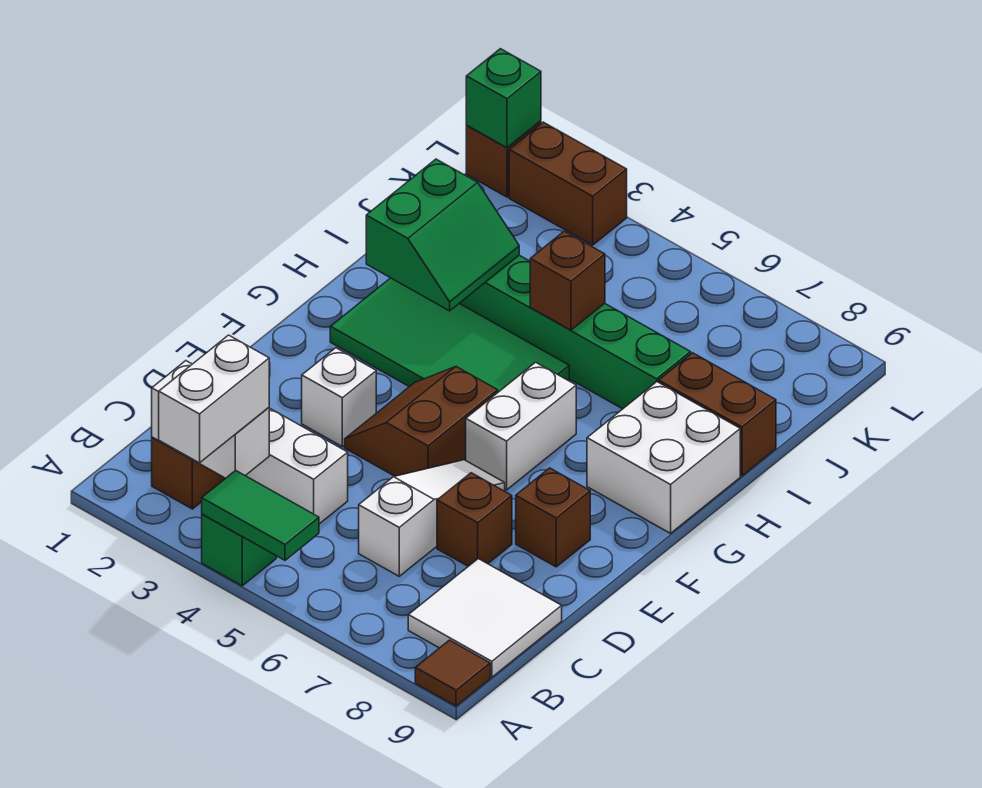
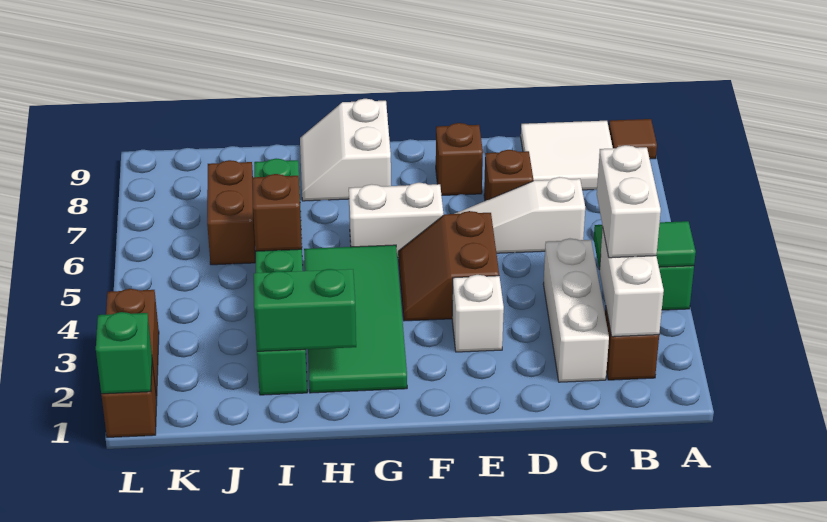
white 1x2 brick [159,335,269,463] -> white 1x2 brick turned to [597,145,661,258]
green 1x2 tile [202,470,319,560] -> green 1x2 tile turned to [594,221,696,269]
brown 2x2 slope [345,367,498,476] -> brown 2x2 slope turned to [398,211,499,321]
white 2x2 brick [587,382,740,533] -> white 2x2 slope [300,99,391,201]
brown 1x2 brick [659,353,776,476] -> brown 1x2 brick moved to [207,160,255,265]

